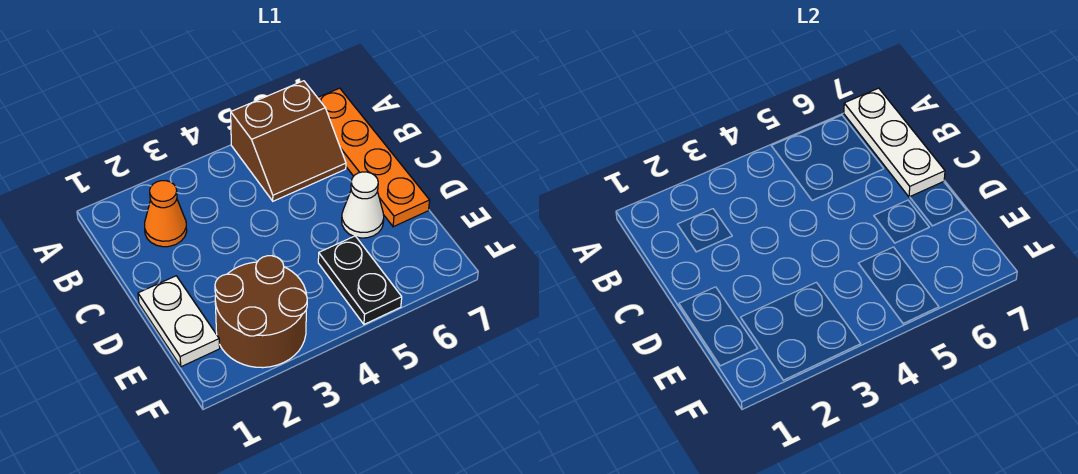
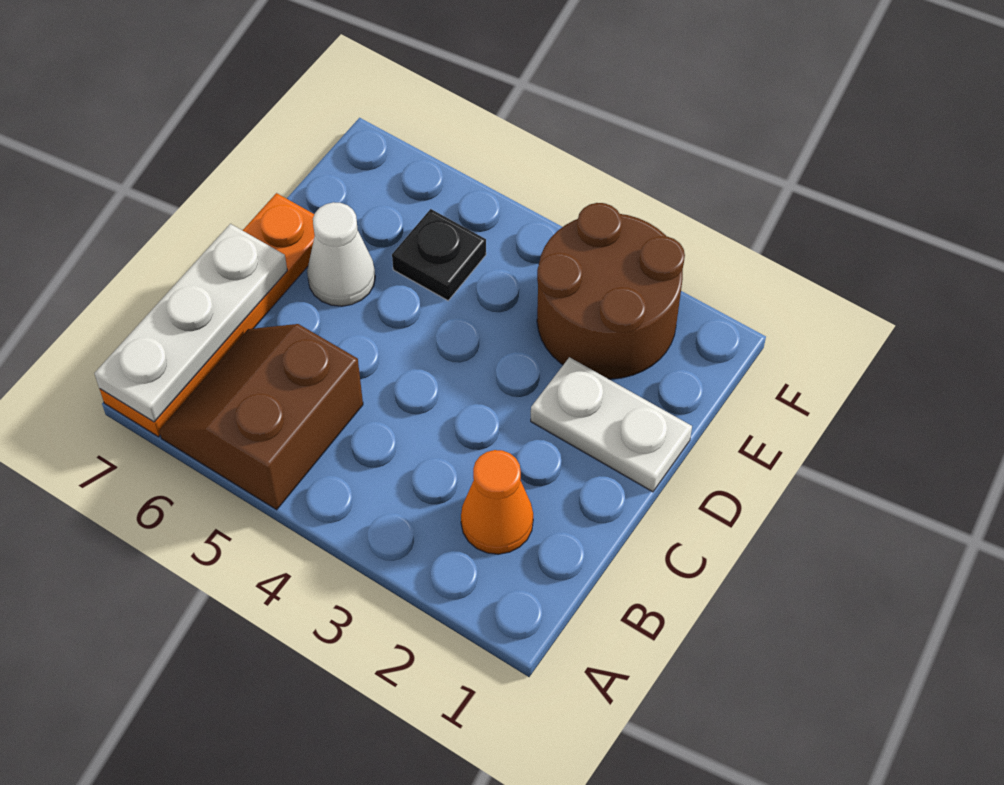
brown 2x2 slope [231,81,346,201] -> brown 2x2 slope turned to [159,324,363,510]
white 1x2 plate [138,276,220,367] -> white 1x2 plate turned to [531,357,692,492]
black 1x2 plate [318,236,402,324] -> black 1x1 plate [392,209,486,301]

